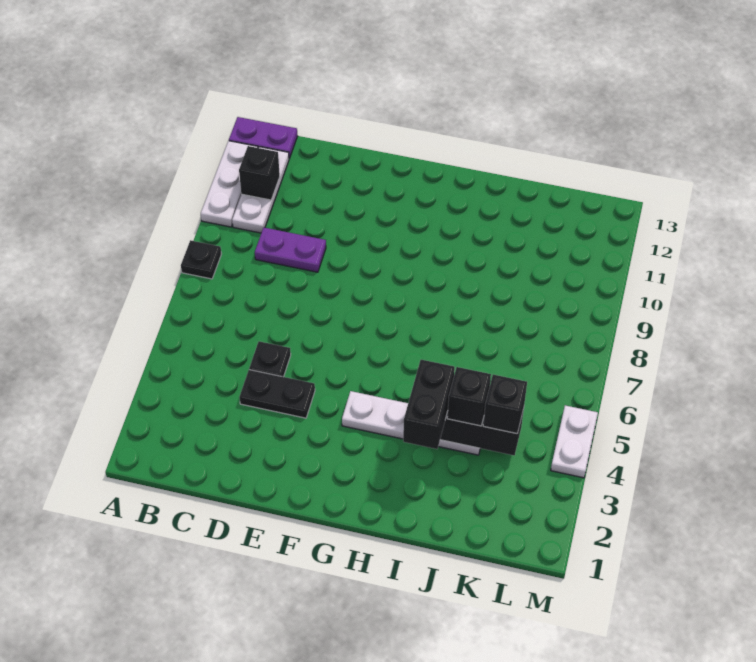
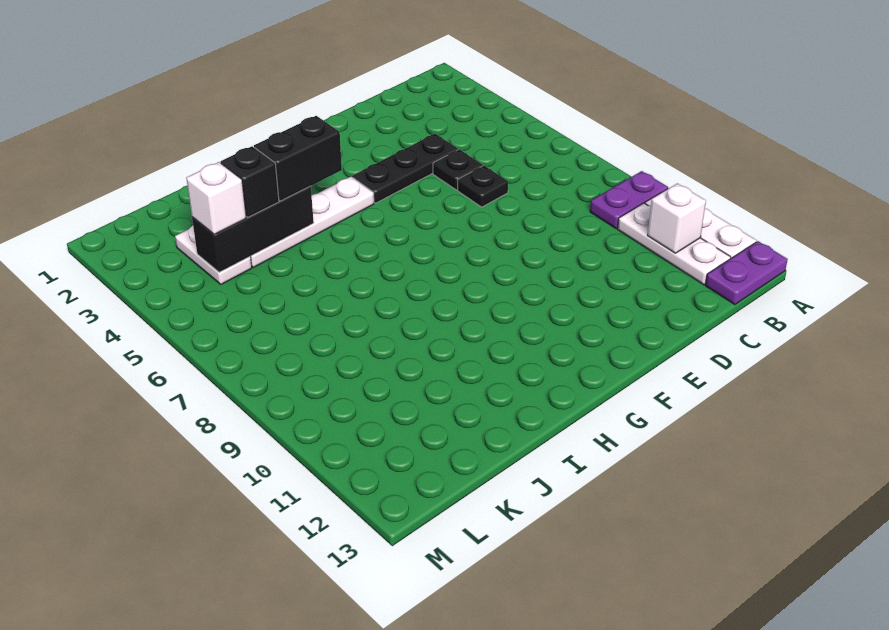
black 1x1 plate [181,240,221,279] -> black 1x1 plate moved to [458,166,508,207]
black 1x1 brick [239,146,280,200] -> white 1x1 brick [647,183,706,253]
purple 1x2 plate [255,228,326,272] -> purple 1x2 plate moved to [590,171,668,229]
black 1x2 plate [239,370,315,418] -> black 1x3 plate [352,134,458,203]
black 1x2 brick [403,360,455,449] -> black 1x2 brick turned to [254,116,342,201]
black 1x1 brick [483,375,527,434] -> white 1x1 brick [186,162,246,234]
white 1x2 plate [551,405,598,478] -> white 1x2 plate moved to [175,226,252,284]

